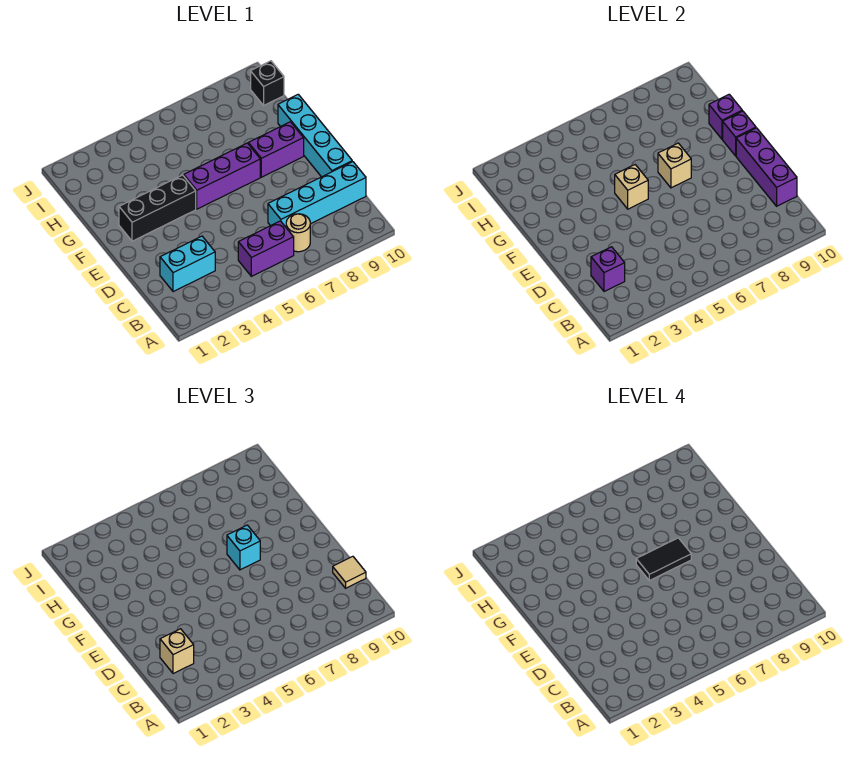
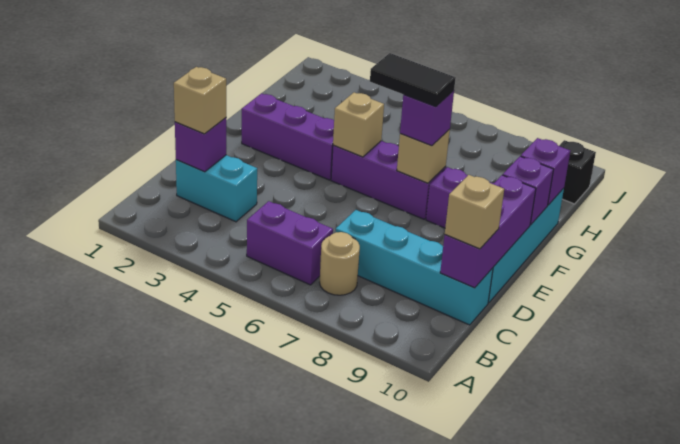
tan 1x1 tile [333,556,366,588] -> tan 1x1 brick [445,175,504,249]
black 1x3 brick [119,175,196,241] -> purple 1x3 brick [242,93,334,180]
cyan 1x1 brick [227,525,260,570] -> purple 1x1 brick [400,91,454,146]

